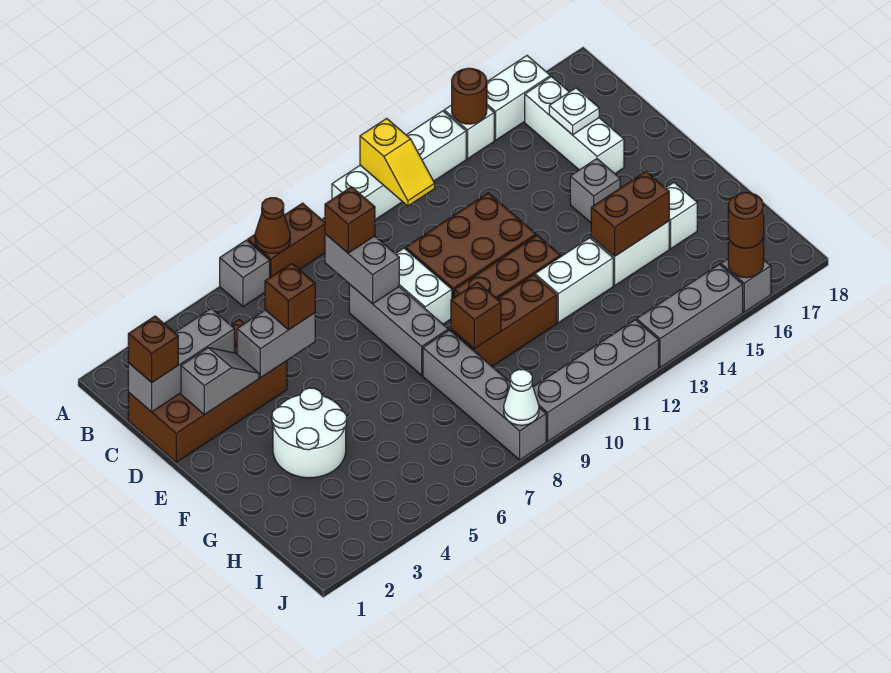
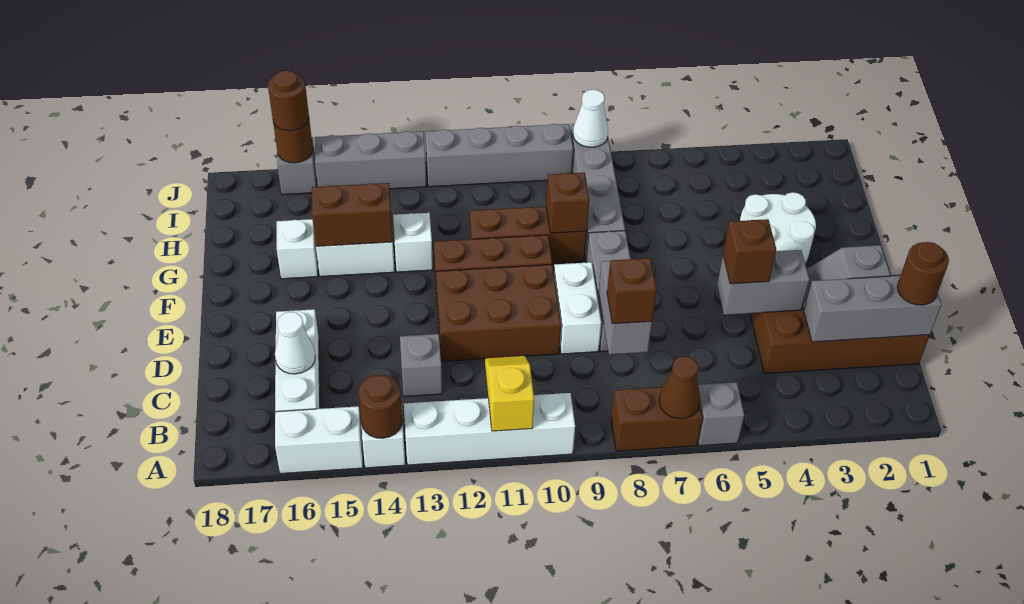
brown 1x1 brick [128,316,178,383] -> brown 1x1 round brick [897,242,949,305]
white 1x1 plate [549,88,599,135] -> white 1x1 cone [275,312,315,374]
grey 1x1 brick [570,159,620,223] -> grey 1x1 brick moved to [400,334,442,396]
white 1x2 brick [535,238,613,323] -> white 1x1 brick [393,213,433,272]

